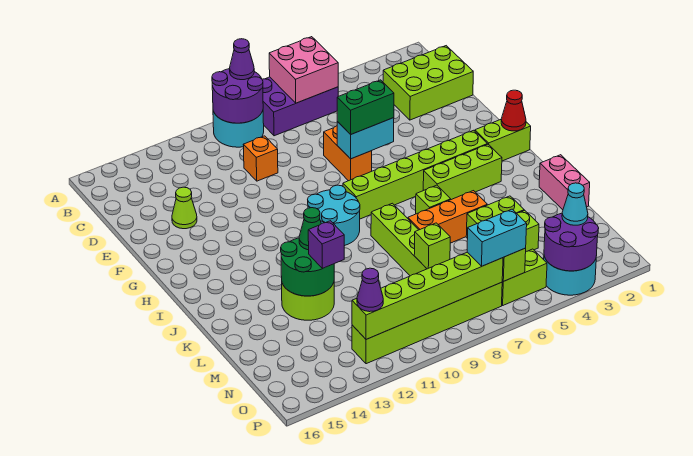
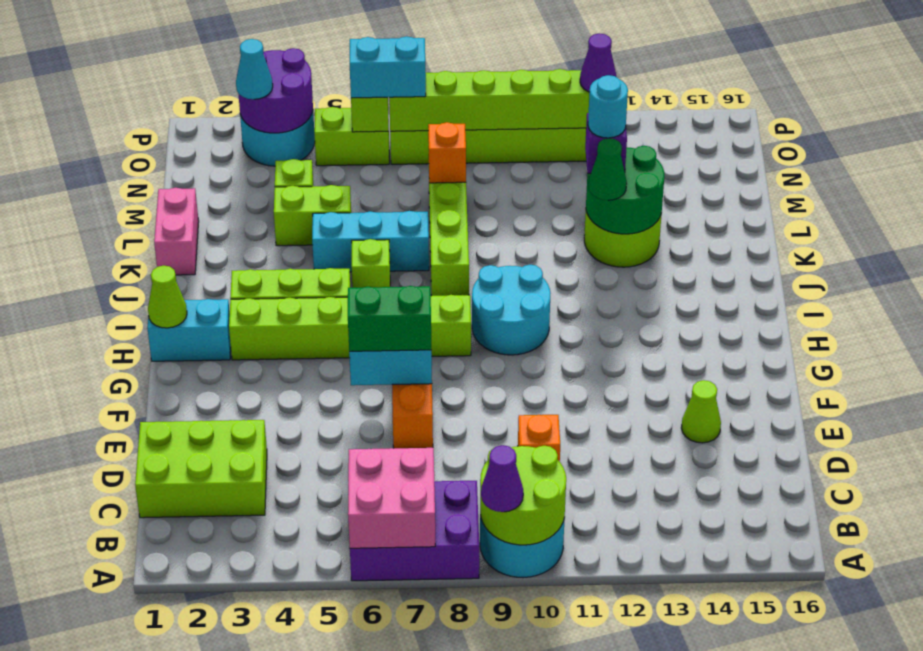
purple 2x2 round brick [212,69,263,123] -> lime 2x2 round brick [480,446,566,545]
lime 1x2 brick [475,120,531,161] -> cyan 1x2 brick [147,299,231,361]
red 1x1 cone [501,90,526,131] -> lime 1x1 cone [148,266,187,328]
orange 1x3 brick [408,191,487,243] -> cyan 1x3 brick [312,211,429,272]
none -> cyan 1x1 round brick [588,75,628,138]
lime 1x1 brick [414,223,450,269] -> orange 1x1 brick [428,122,466,183]

